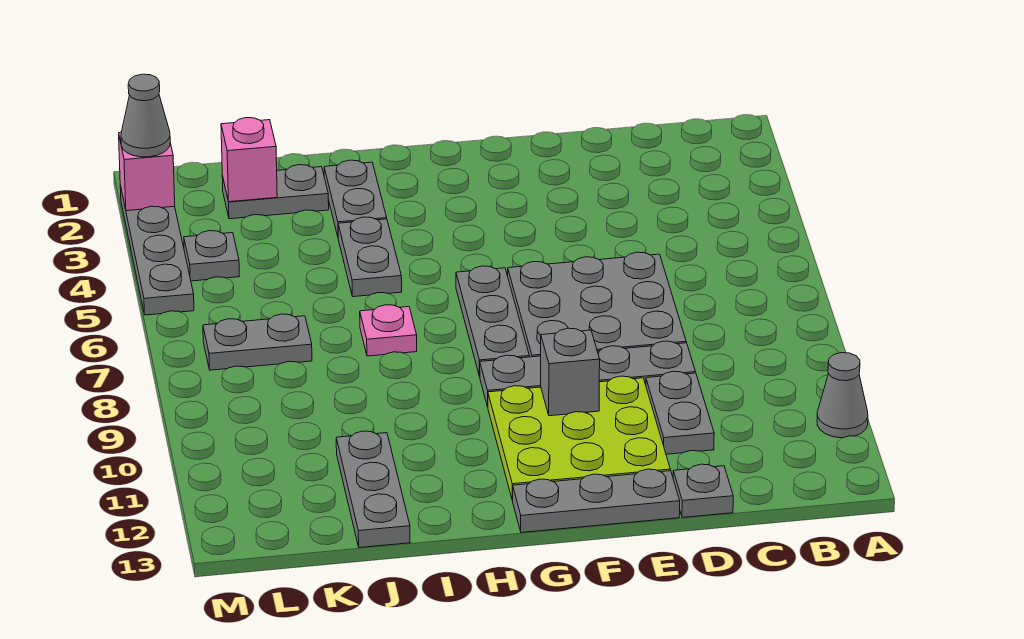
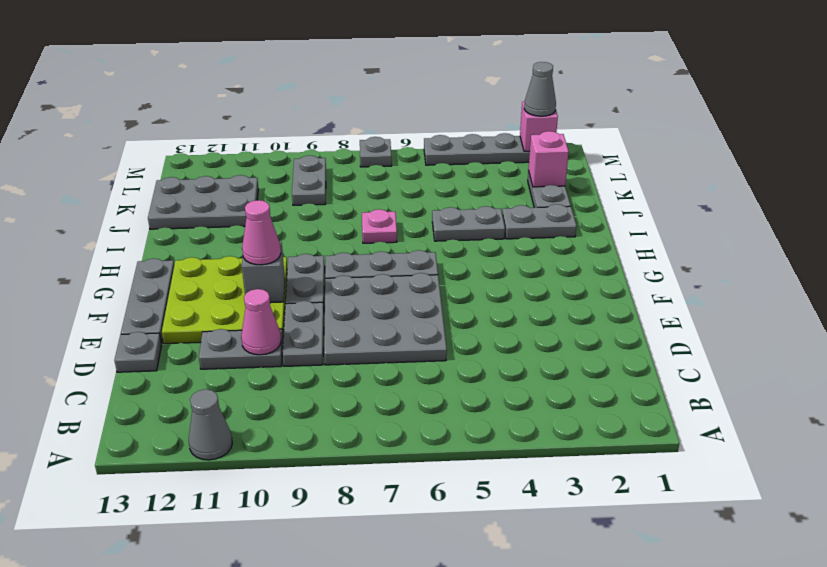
none -> pink 1x1 cone [241,289,281,355]
none -> pink 1x1 cone [242,200,281,265]
grey 1x3 plate [336,431,410,548] -> grey 2x3 plate [148,175,258,229]
grey 1x2 plate [203,314,312,370] -> grey 1x2 plate moved to [292,155,326,205]
grey 1x1 plate [184,231,239,281] -> grey 1x1 plate moved to [360,137,392,167]

